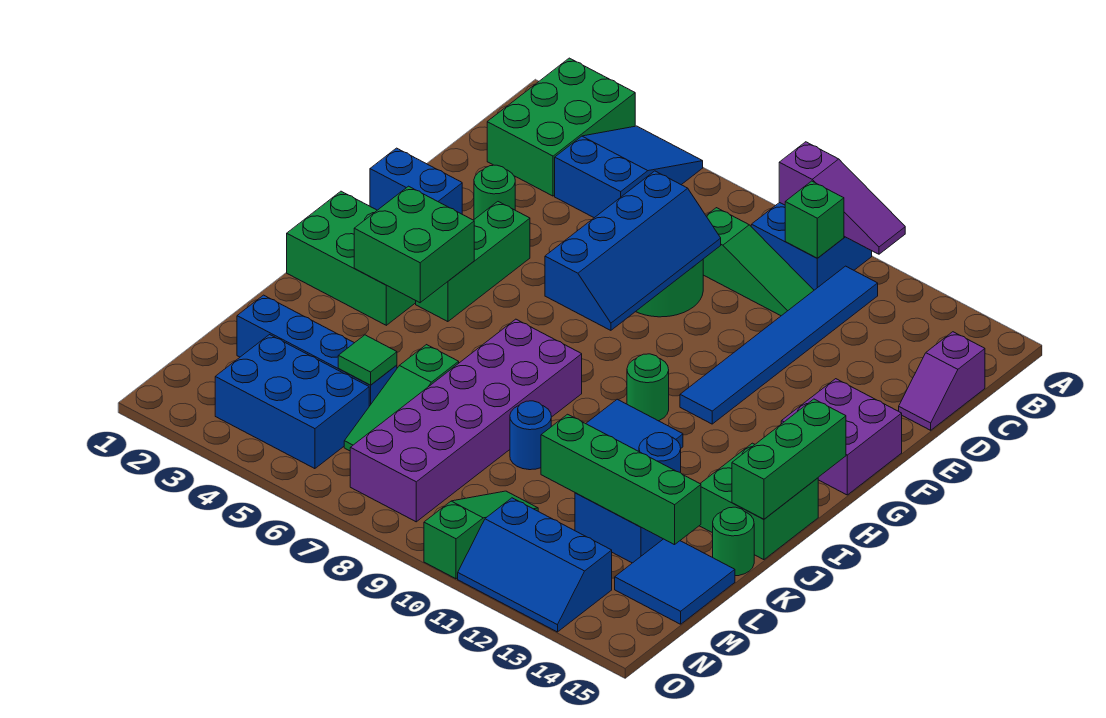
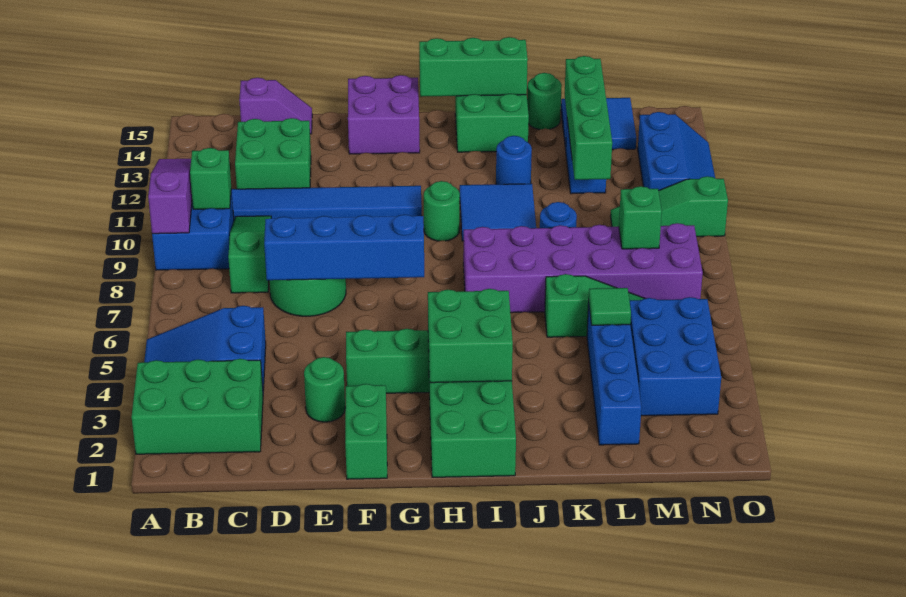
none -> green 2x2 brick [235,118,311,189]
blue 1x2 brick [370,148,462,214] -> green 1x2 brick [345,384,387,479]
none -> green 1x1 brick [619,186,662,249]

